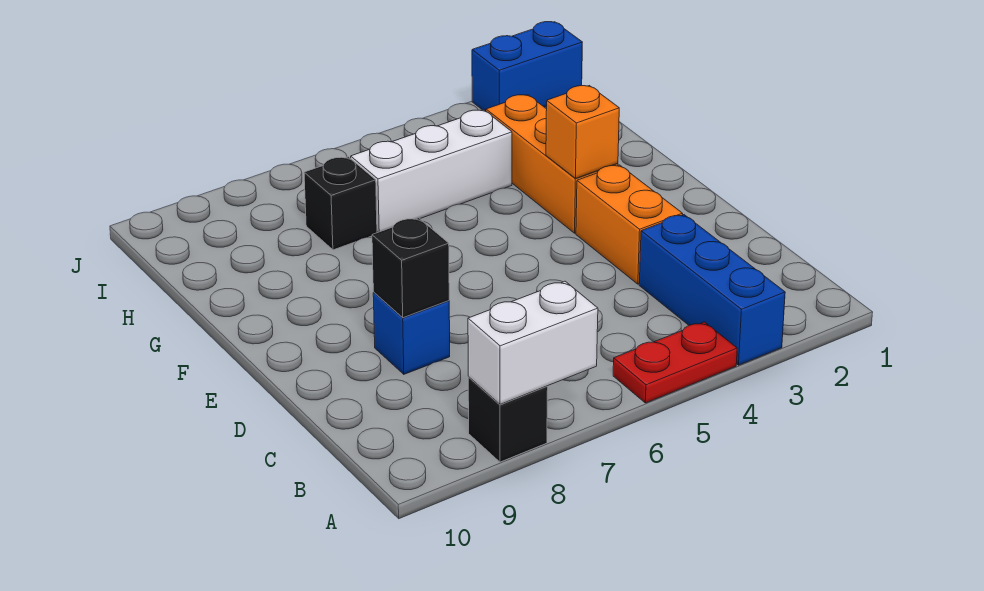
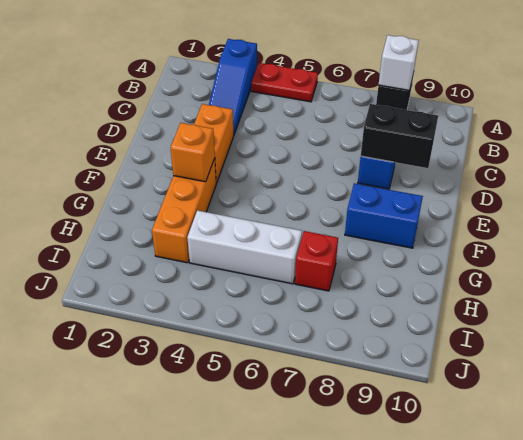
blue 1x3 brick [639,215,785,365] -> blue 1x3 slope [209,39,257,135]
white 1x2 brick [468,281,598,404] -> white 1x1 brick [379,35,419,90]
black 1x1 brick [372,218,449,318] -> black 1x2 brick [361,104,438,168]
black 1x1 brick [304,157,377,250] -> red 1x1 brick [295,231,338,291]
blue 1x2 brick [472,22,582,111] -> blue 1x2 brick moved to [345,183,423,248]

